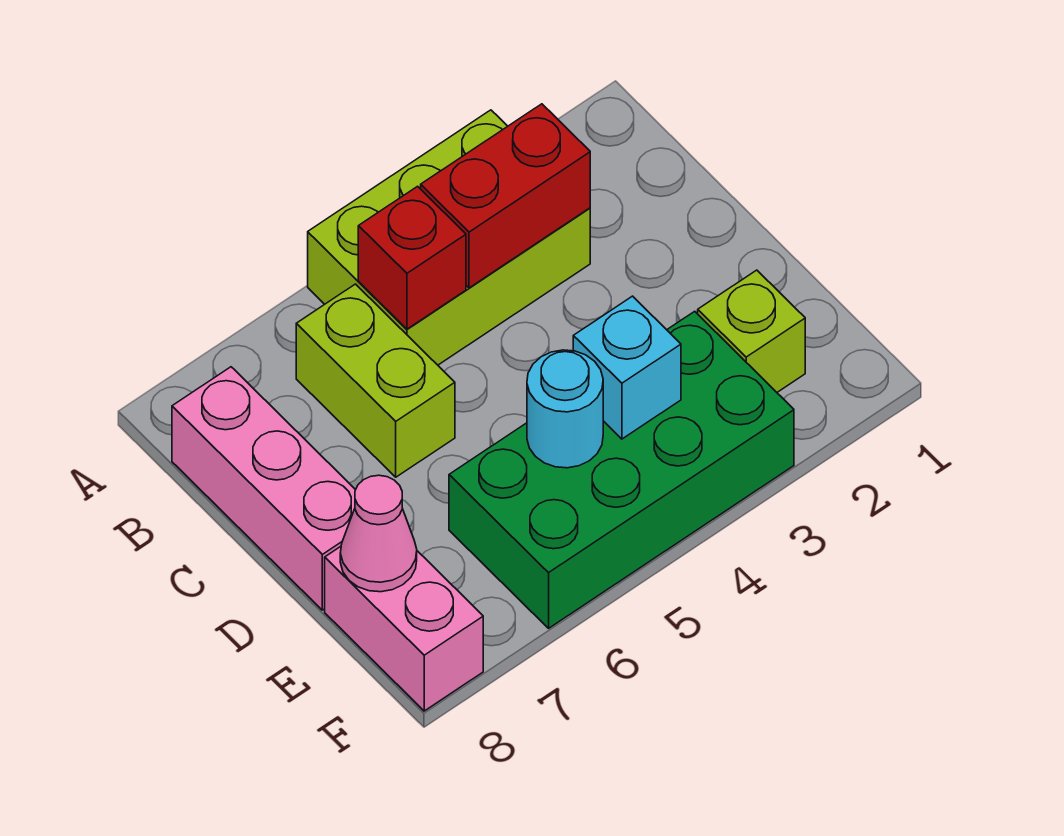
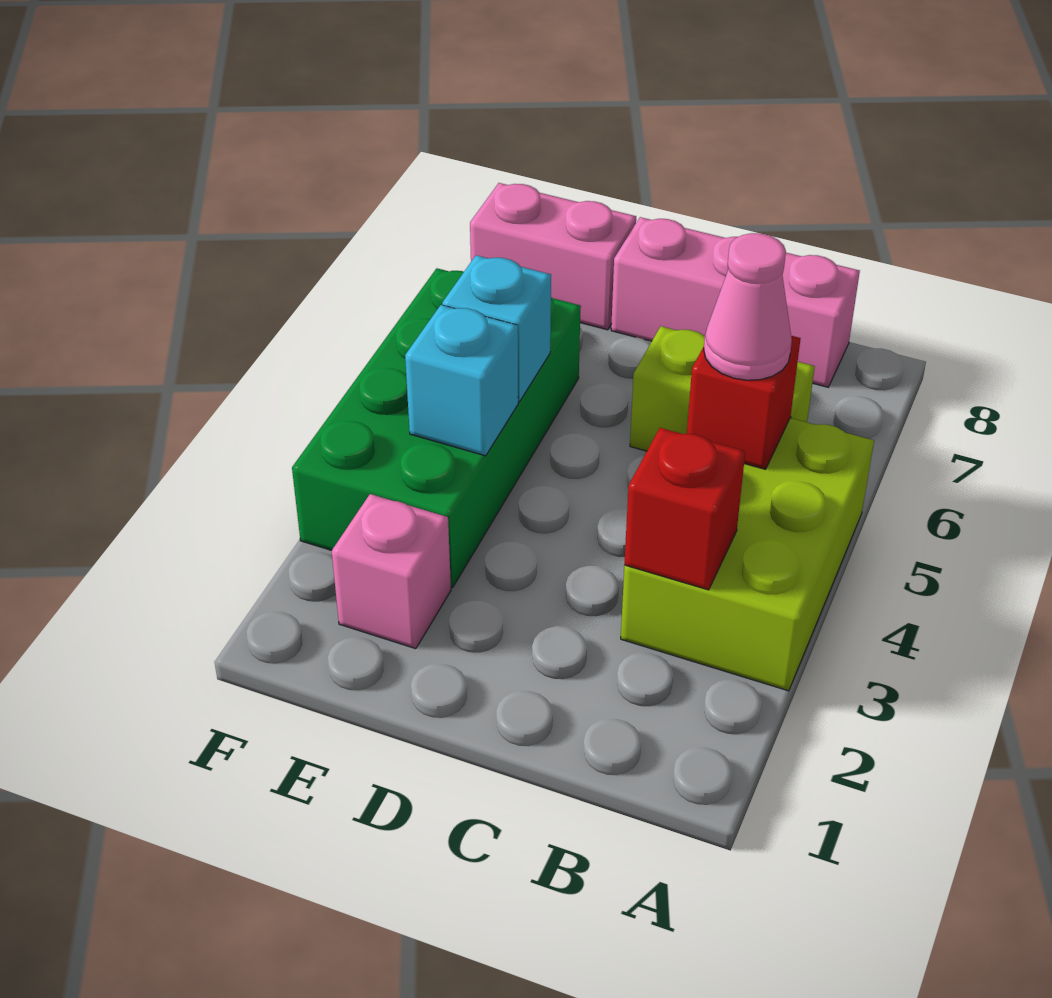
red 1x2 brick [421,104,590,288] -> red 1x1 brick [624,428,745,590]
lime 1x1 brick [698,270,805,392] -> pink 1x1 brick [332,494,451,649]
cyan 1x1 round brick [527,350,603,468] -> cyan 1x1 brick [442,255,551,402]
pink 1x1 cone [340,475,417,592] -> pink 1x1 cone moved to [704,233,792,380]

